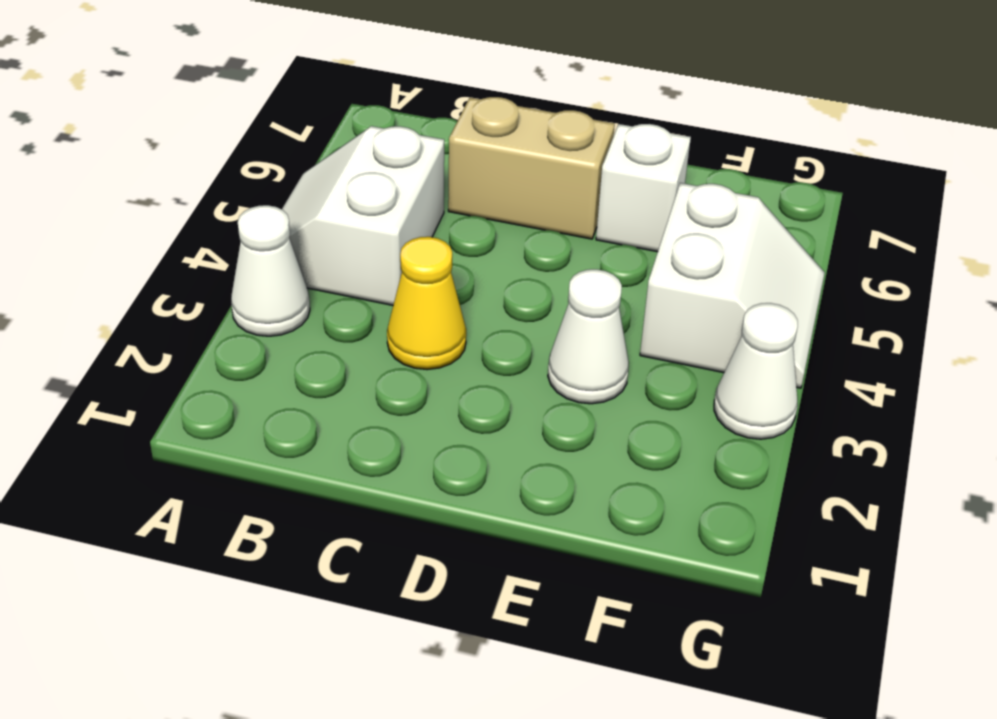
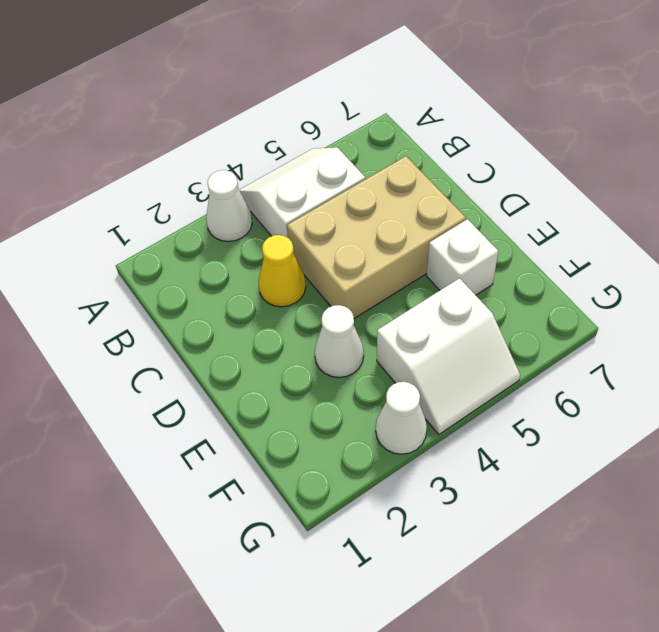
tan 1x2 brick [448,97,615,239] -> tan 2x3 brick [287,156,466,318]

